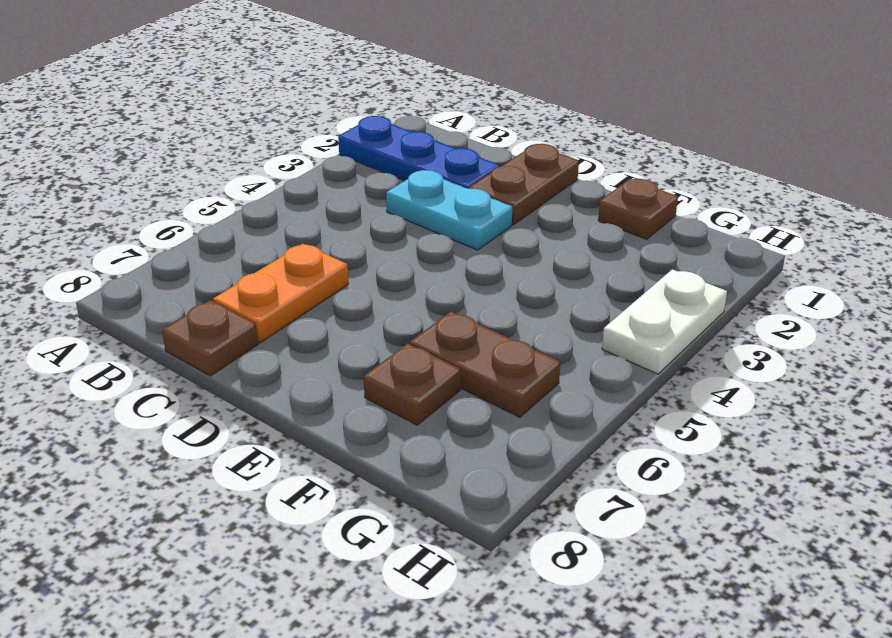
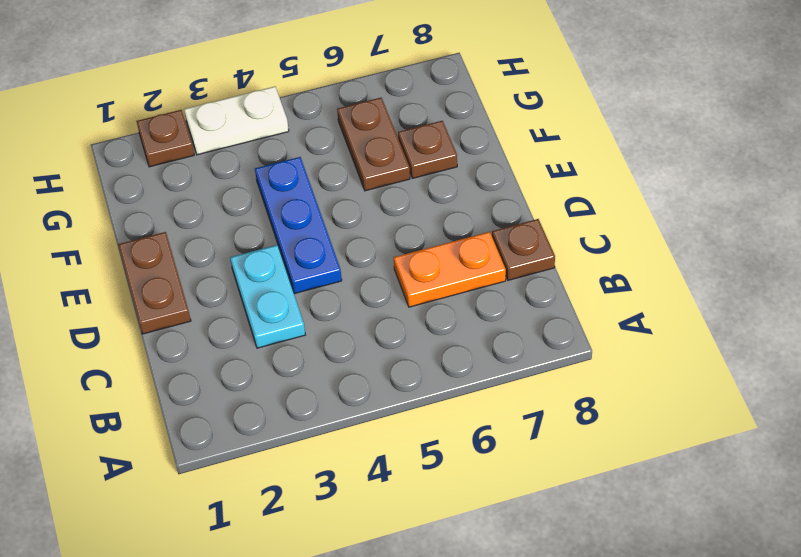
blue 1x3 plate [338,116,500,189] -> blue 1x3 plate moved to [255,157,342,294]
brown 1x2 plate [469,144,579,225] -> brown 1x2 plate turned to [118,232,191,334]
brown 1x1 plate [598,179,678,239] -> brown 1x1 plate moved to [137,110,194,167]

